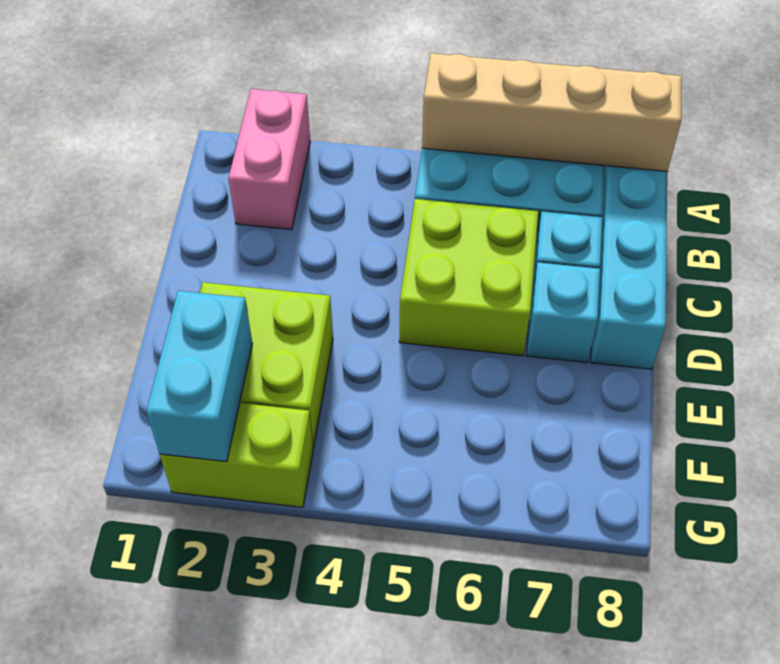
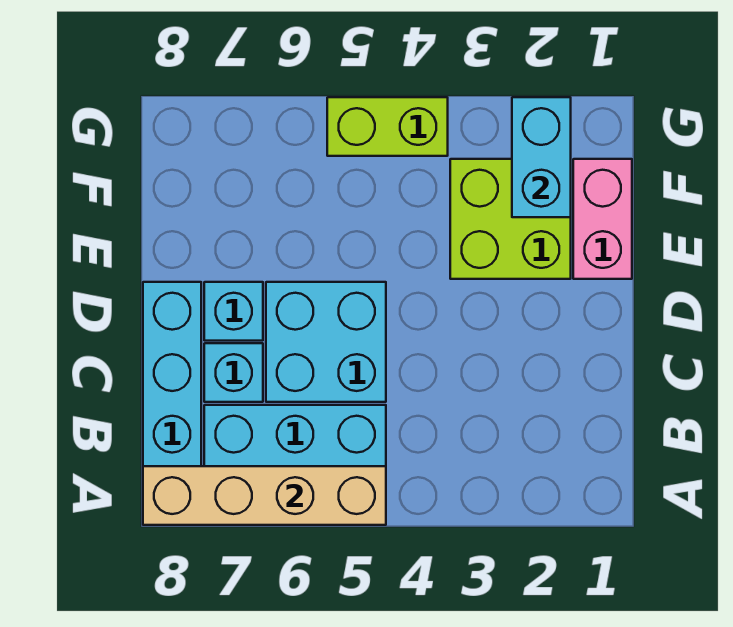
pink 1x2 brick [229,89,310,230] -> pink 1x2 brick moved to [573,159,632,279]
lime 2x2 brick [399,199,538,356] -> cyan 2x2 brick [266,282,386,402]
lime 1x2 brick [160,403,313,507] -> lime 1x2 brick moved to [327,97,448,156]

